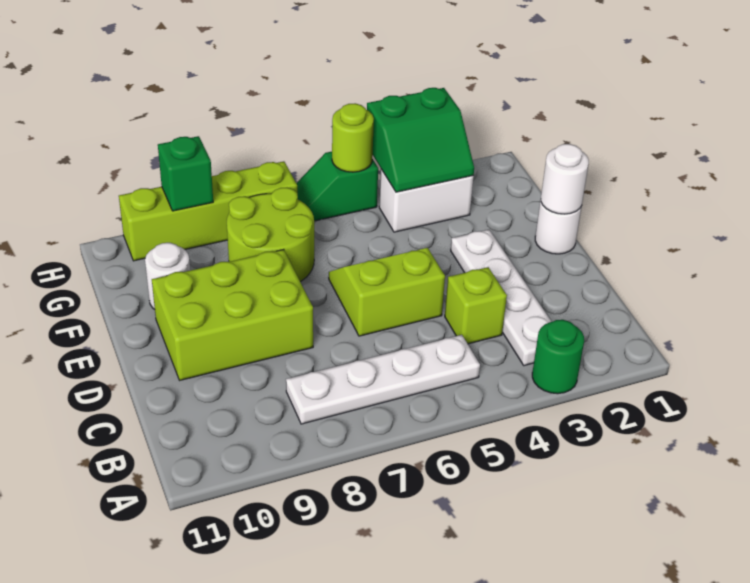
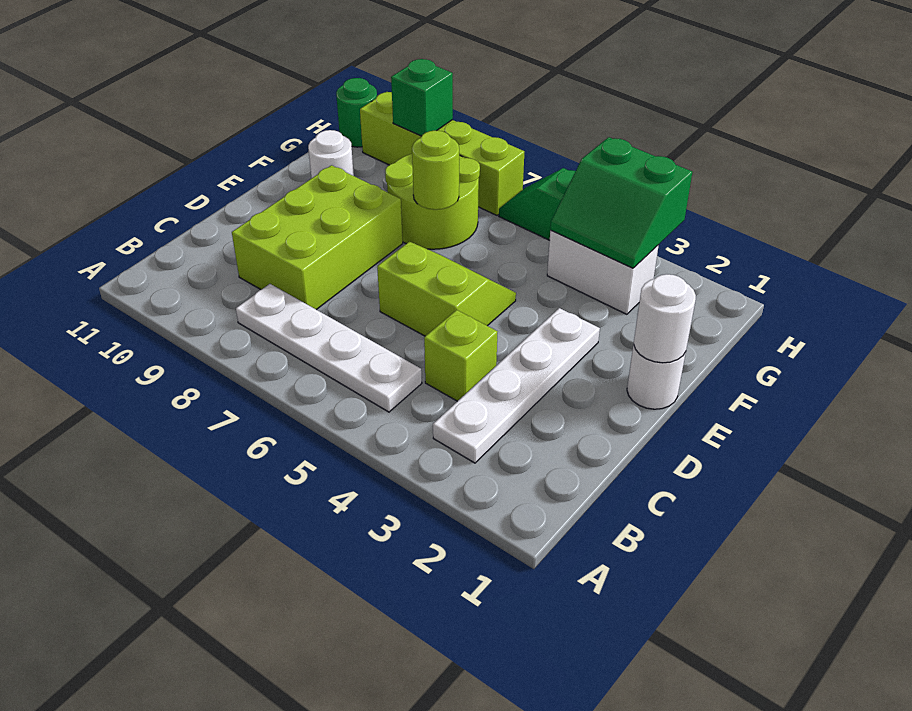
green 1x1 round brick [532,320,584,394] -> green 1x1 round brick moved to [336,78,377,147]
lime 2x3 brick [152,250,313,380] -> lime 2x3 brick turned to [232,165,403,310]
lime 1x1 round brick [332,103,374,172] -> lime 1x1 round brick moved to [412,131,459,210]

